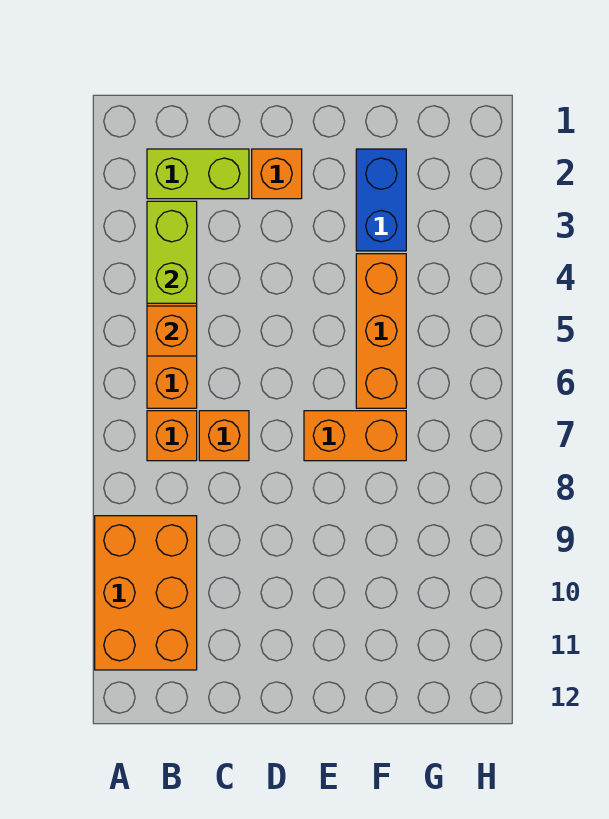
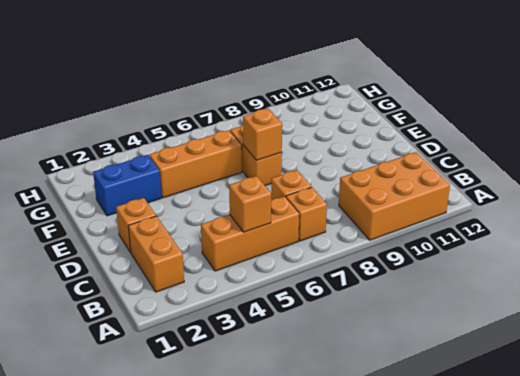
lime 1x2 brick [147,149,249,199] -> orange 1x2 brick [128,216,184,292]
lime 1x2 brick [147,201,197,303] -> none
none -> orange 1x1 brick [243,109,282,160]

